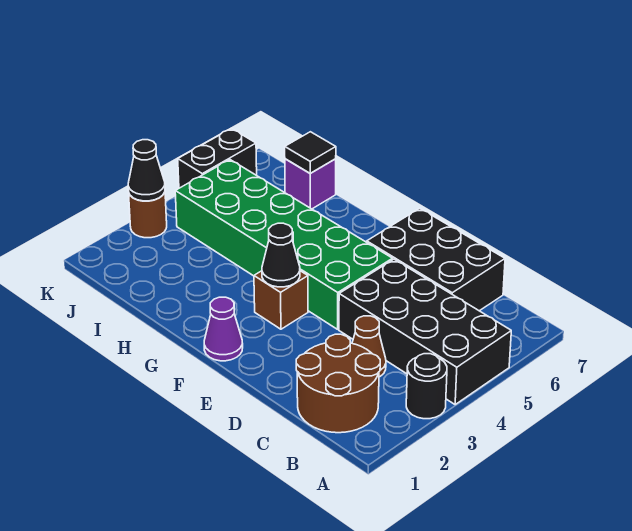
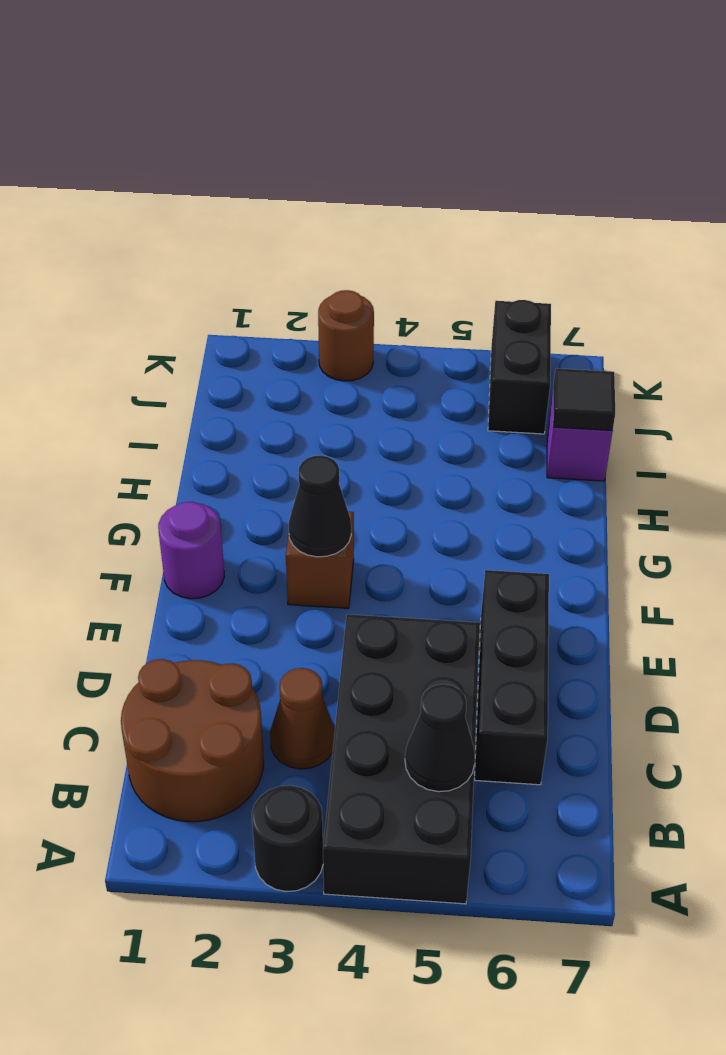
black 2x3 brick [367,208,505,311] -> black 1x3 brick [475,570,549,785]
green 2x6 brick [175,160,393,329] -> none
purple 1x1 cone [204,297,243,361] -> purple 1x1 round brick [158,502,224,599]
black 1x1 cone [128,140,165,201] -> black 1x1 cone moved to [405,684,475,792]
black 1x2 brick [178,129,257,188] -> black 1x2 brick turned to [488,300,551,434]

